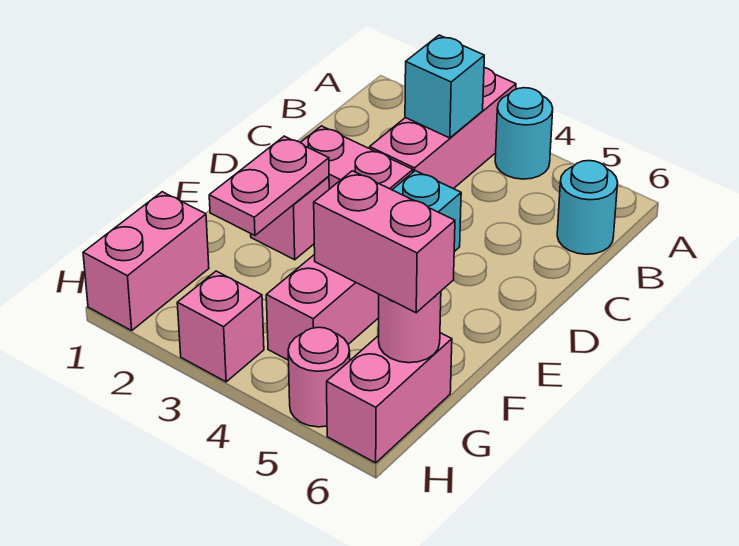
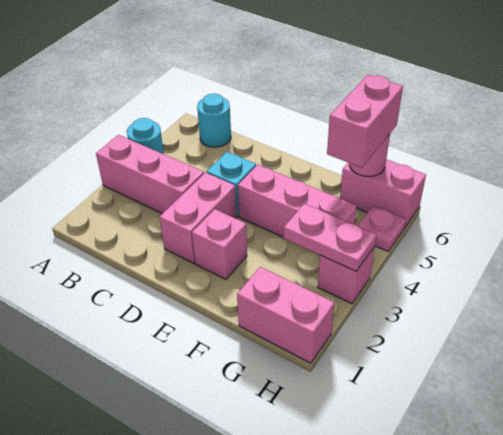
cyan 1x1 brick [405,35,484,138] -> none
pink 1x2 plate [209,136,329,235] -> pink 1x2 plate moved to [284,204,377,271]
pink 1x1 round brick [288,327,350,427] -> pink 1x1 plate [358,206,406,251]

